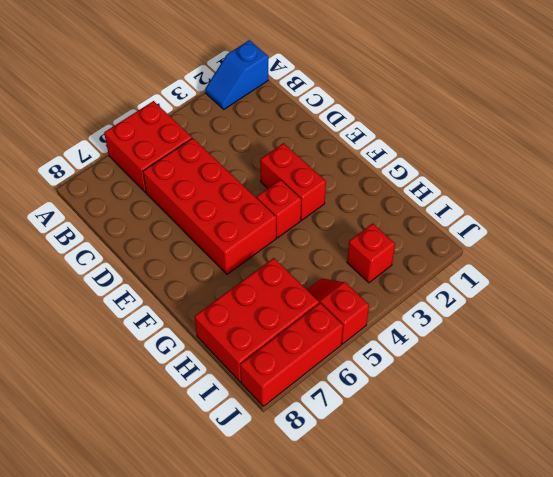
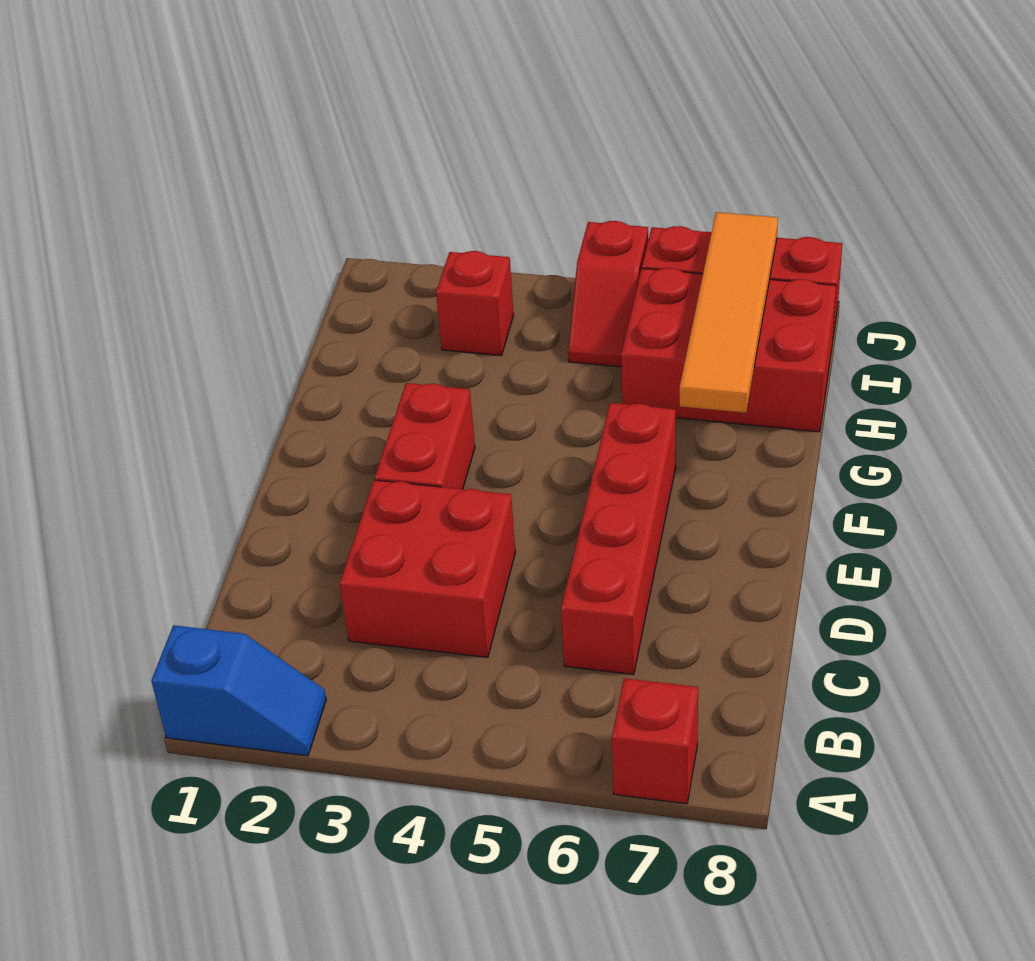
red 2x2 brick [104,101,192,192] -> red 2x2 brick moved to [340,480,515,657]
red 2x4 brick [143,138,276,274] -> red 1x4 brick [561,403,676,675]
red 1x1 brick [257,180,301,238] -> red 1x1 brick moved to [612,678,698,804]
none -> orange 1x4 tile [680,212,778,413]

